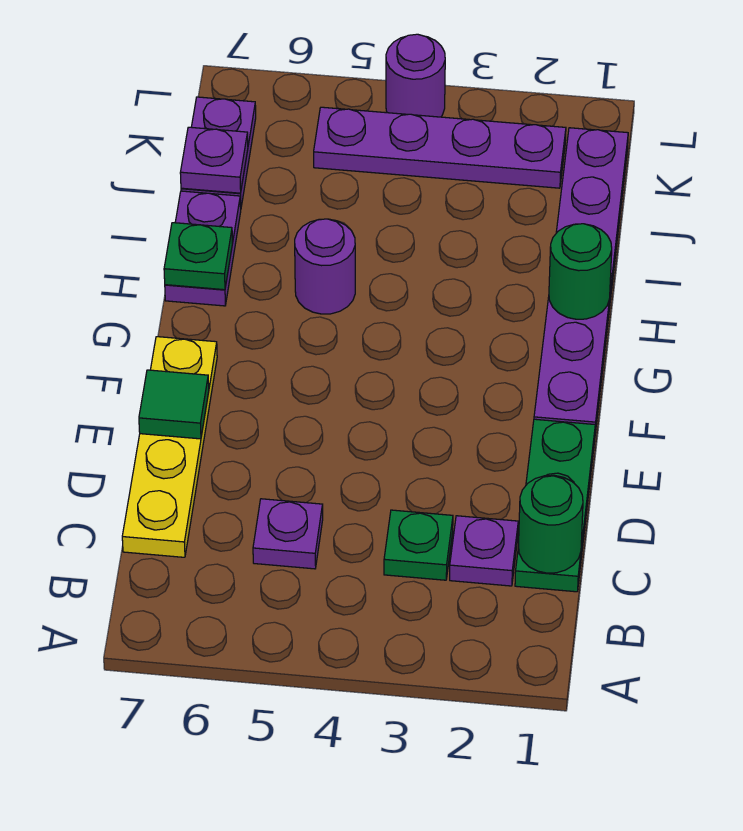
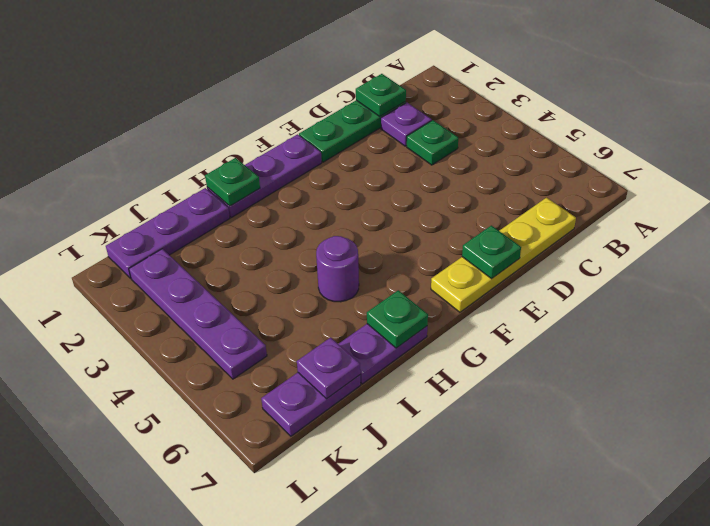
green 1x1 round brick [519,475,583,573] -> green 1x1 plate [356,74,406,116]
purple 1x1 plate [253,499,323,569] -> none
green 1x1 tile [139,370,209,439] -> green 1x1 plate [462,225,521,279]
green 1x1 round brick [549,224,612,319] -> green 1x1 plate [205,158,260,206]
purple 1x1 round brick [386,34,445,117] -> none

